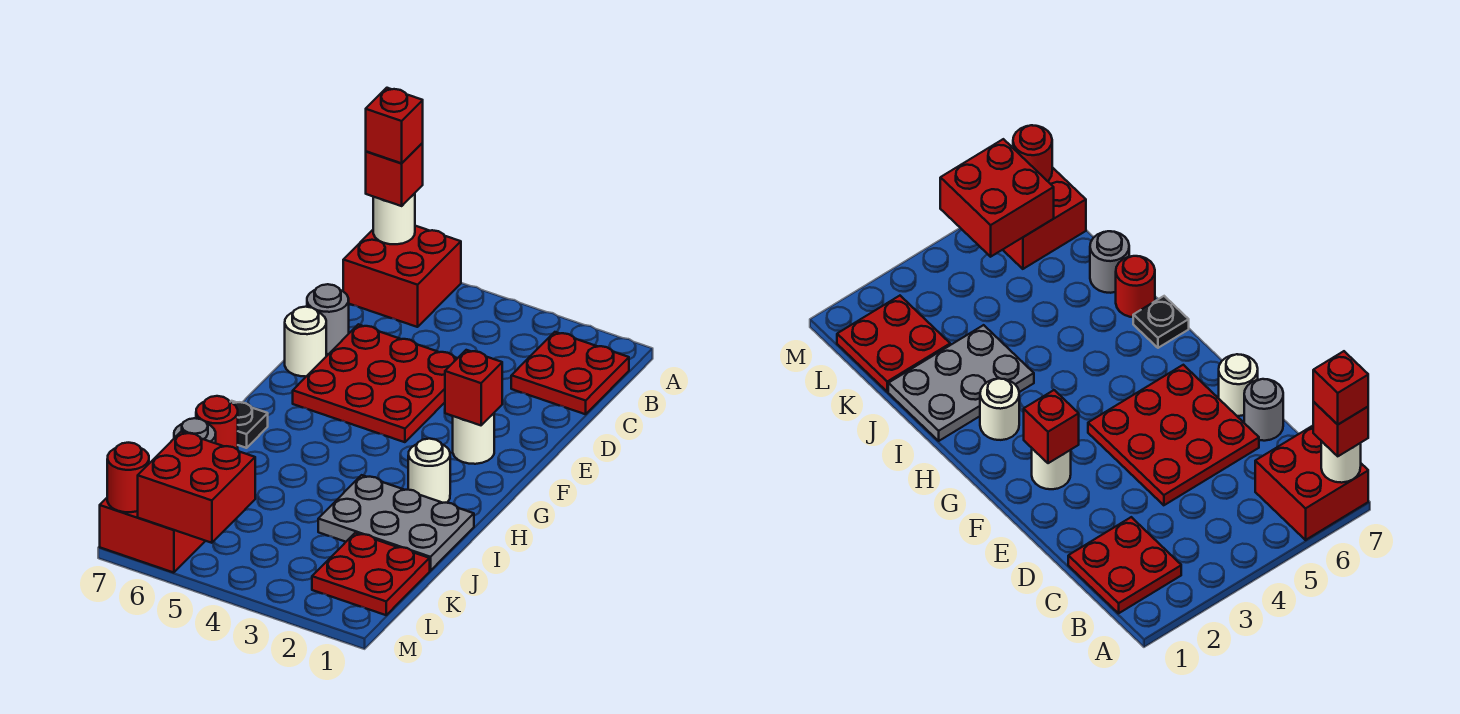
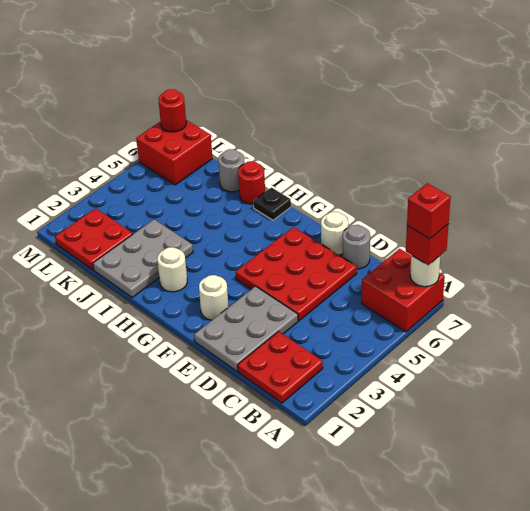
none -> grey 2x3 plate [194,286,298,371]
red 1x1 brick [445,350,502,425] -> none
red 2x2 brick [138,432,255,543] -> none

